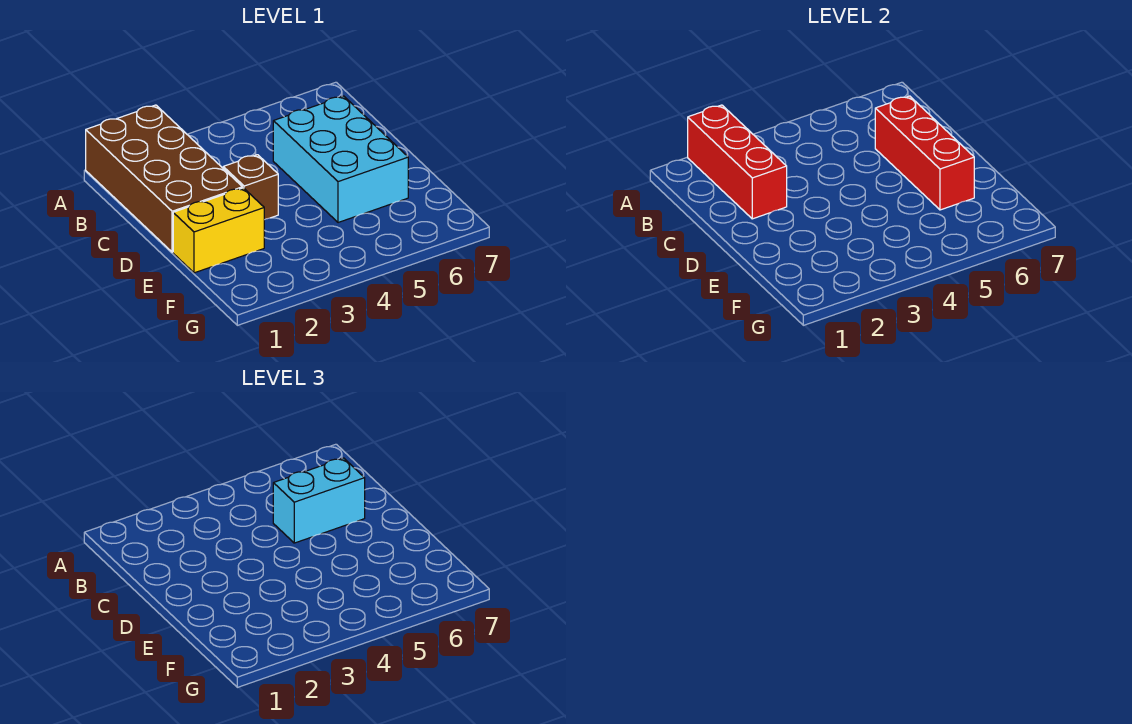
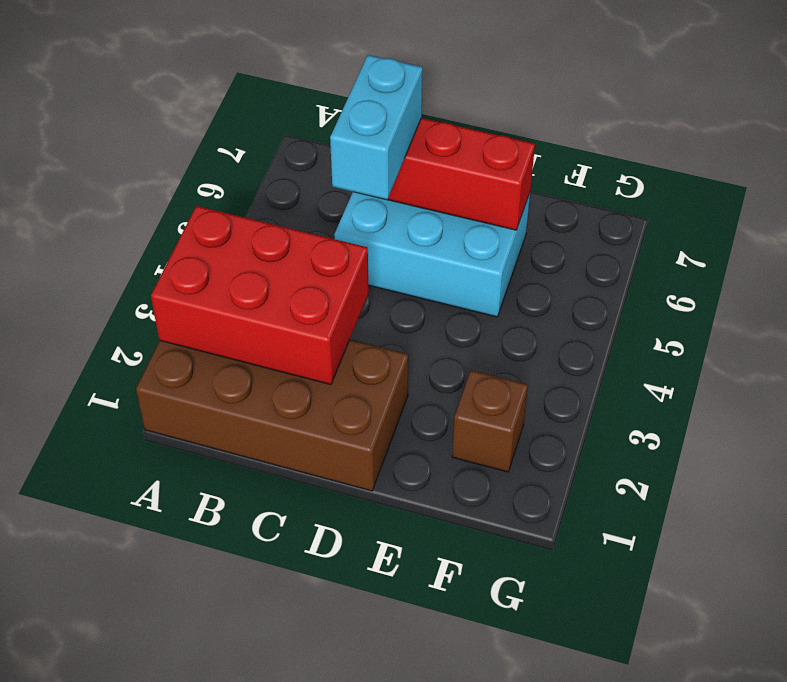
red 1x3 brick [688,105,787,219] -> red 2x3 brick [151,206,369,385]
brown 1x1 brick [223,155,278,220] -> brown 1x1 brick moved to [452,370,528,472]
yellow 1x2 brick [173,188,264,273] -> none

